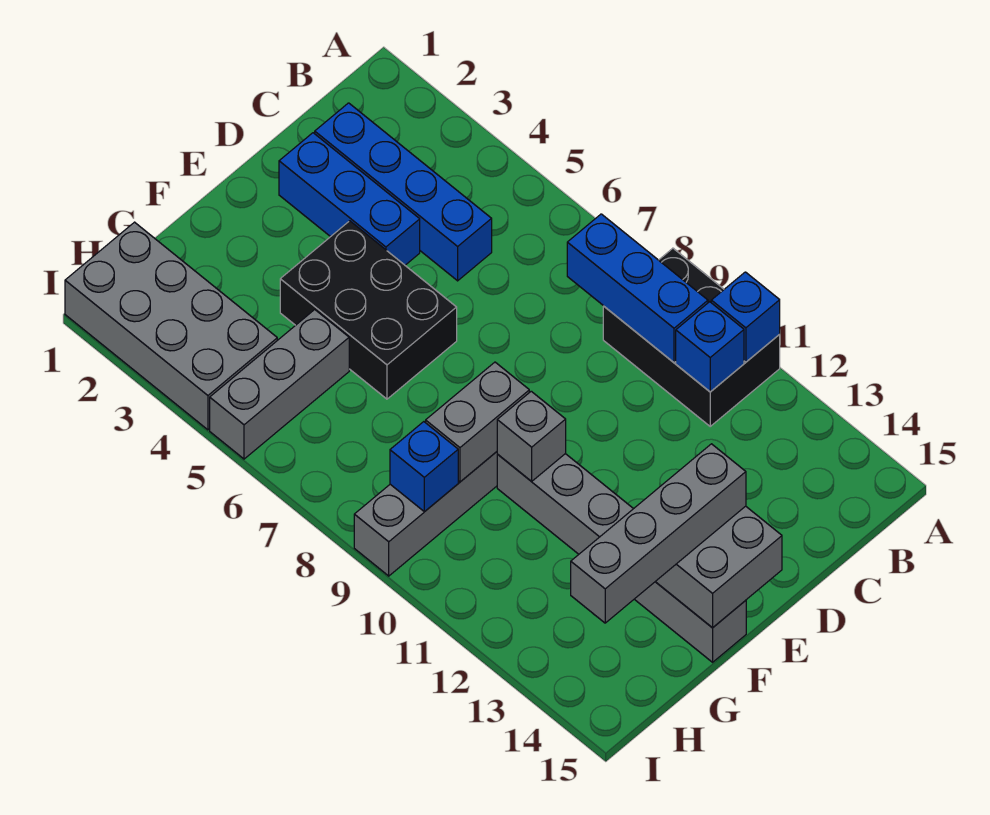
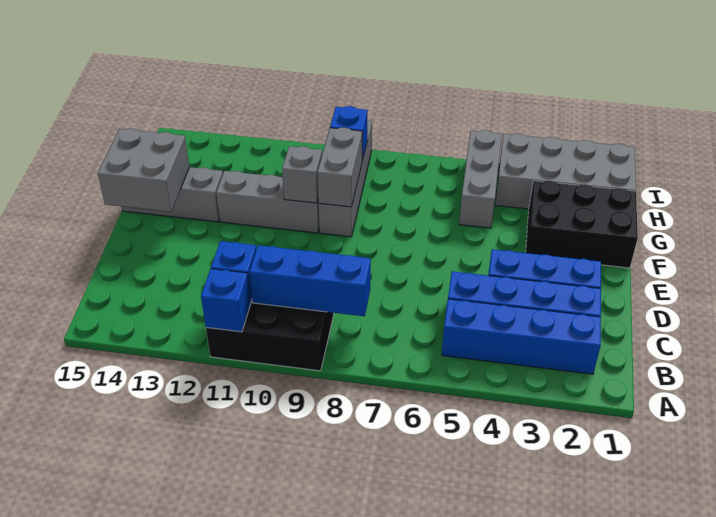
none -> blue 1x4 brick [442,299,601,374]
black 2x3 brick [280,221,457,399] -> black 2x3 brick moved to [526,181,638,268]
grey 1x4 brick [571,444,746,623] -> none

